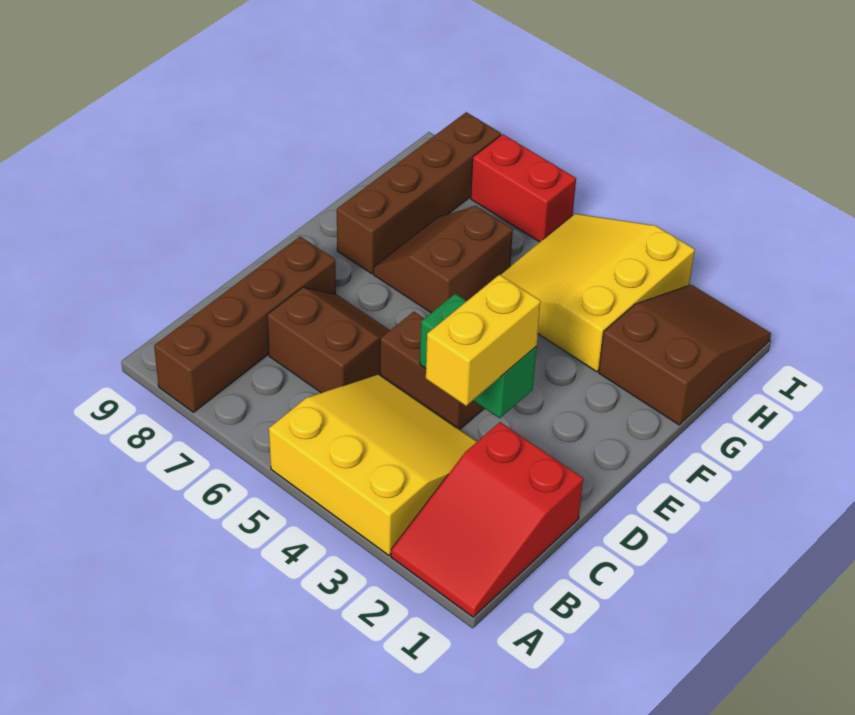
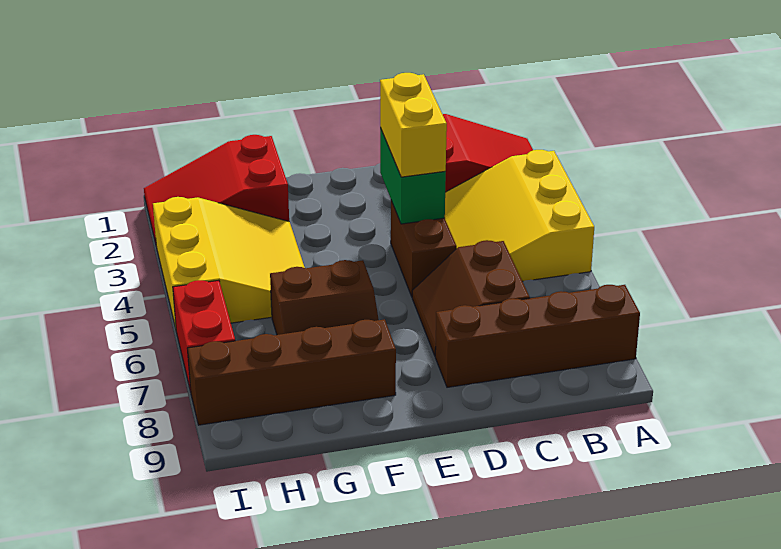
yellow 1x2 brick [426,275,541,406] -> yellow 1x2 brick turned to [380,73,447,177]
brown 2x3 slope [599,285,771,425] -> red 2x3 slope [144,135,289,243]
yellow 3x3 slope [500,214,695,372] -> yellow 3x3 slope turned to [153,197,305,328]

